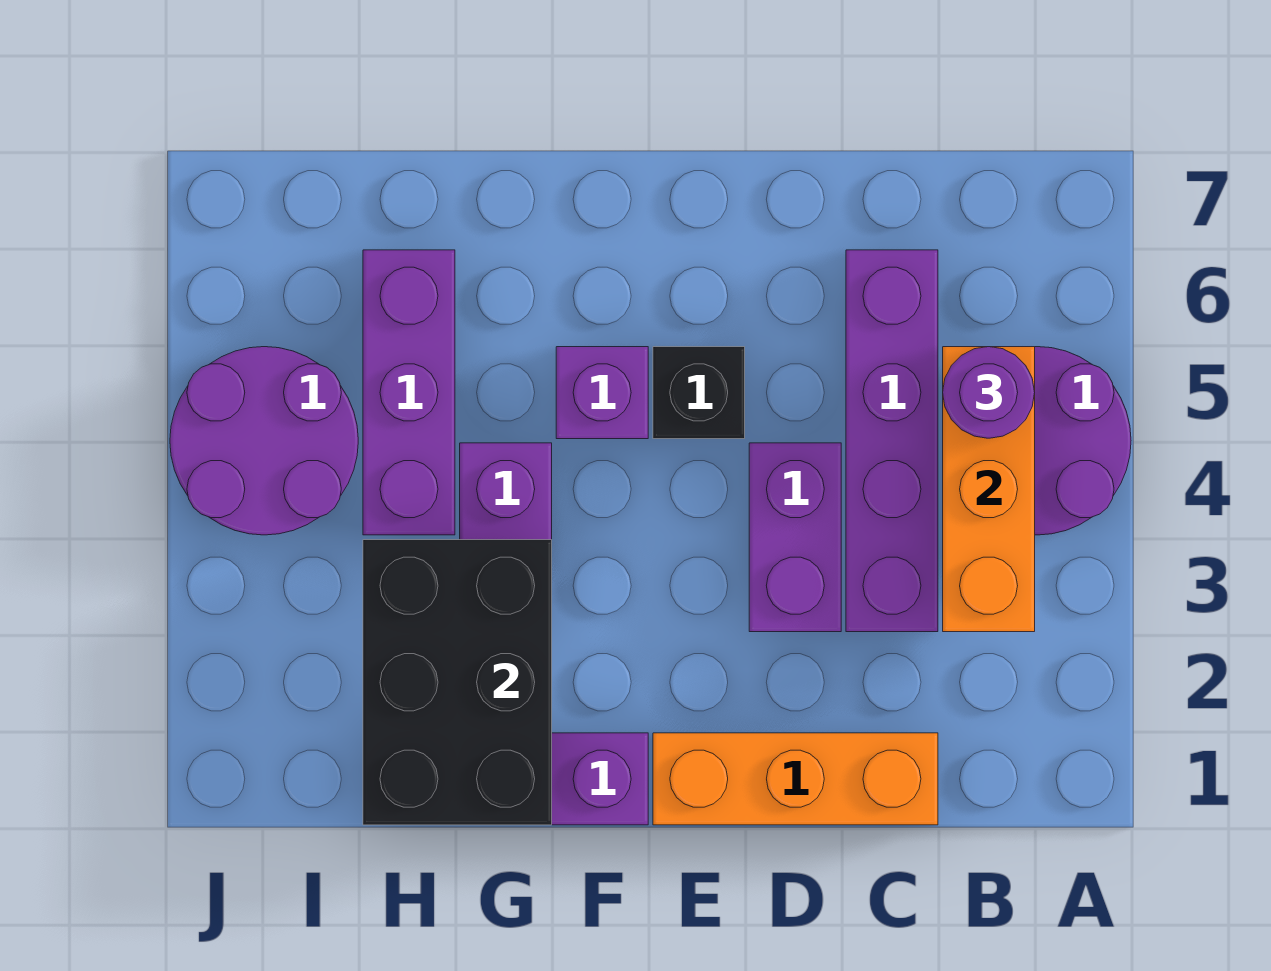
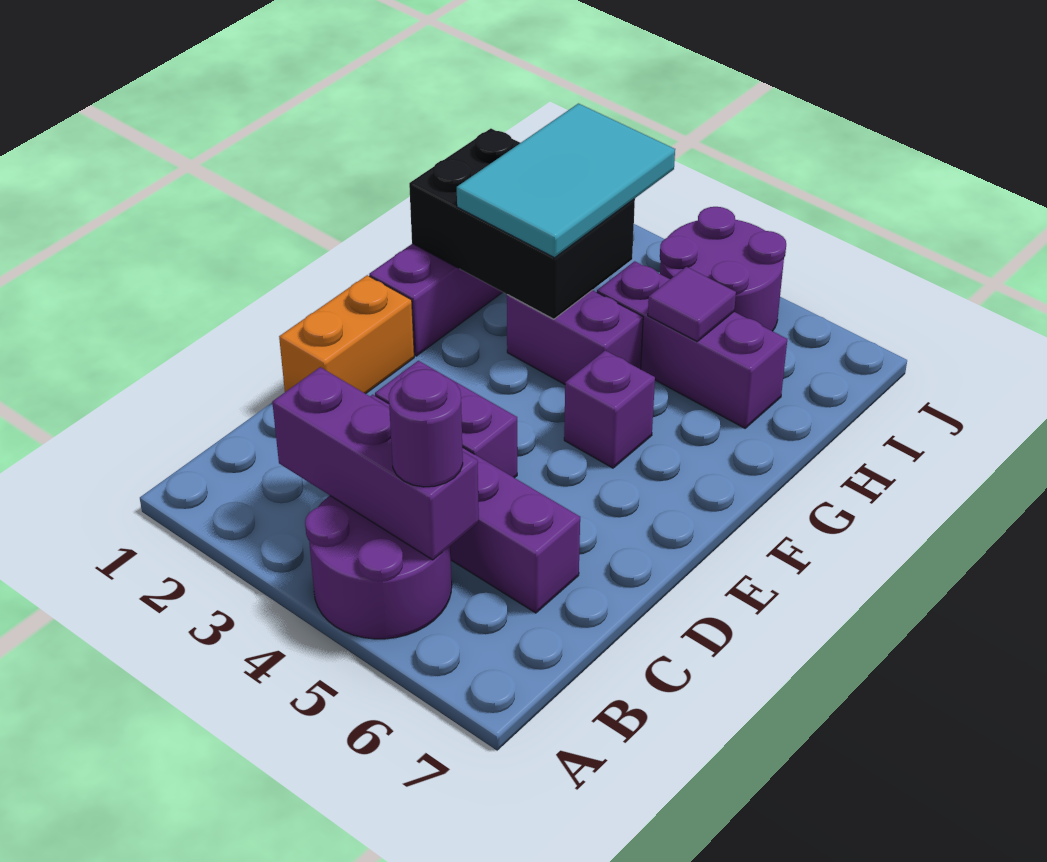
orange 1x3 brick [943,347,1035,632] -> purple 1x3 brick [272,367,479,560]
orange 1x3 brick [653,733,938,825] -> orange 1x2 brick [279,275,414,394]
black 1x1 brick [653,347,745,439] -> none
none -> cyan 2x3 tile [457,104,675,258]
none -> purple 1x1 tile [648,267,736,341]

